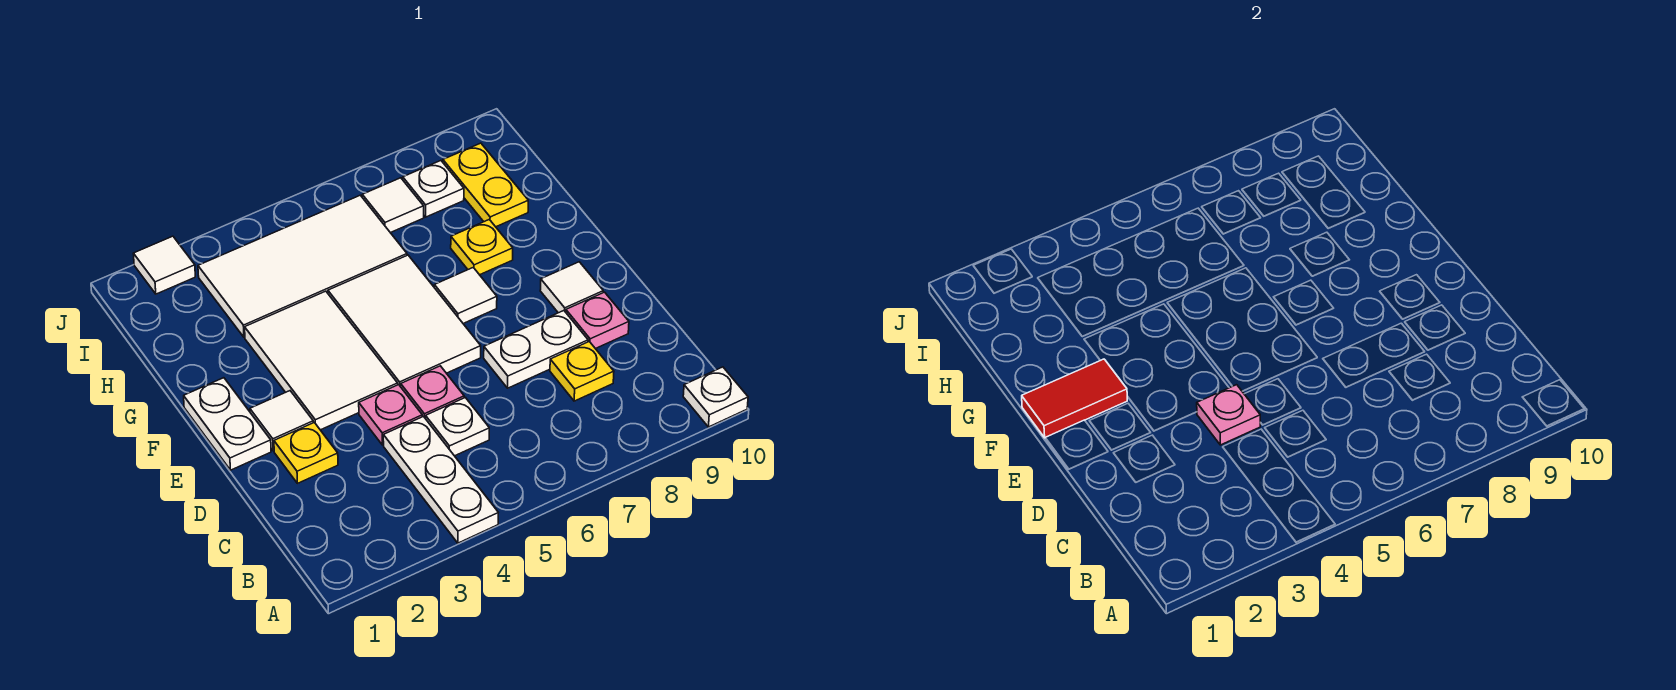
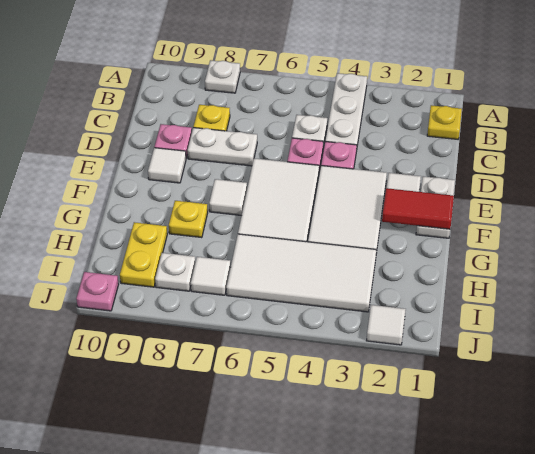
white 1x1 plate [683,367,748,427] -> white 1x1 plate moved to [205,60,240,93]
yellow 1x1 plate [274,422,338,483] -> yellow 1x1 plate moved to [427,105,462,139]
pink 1x1 plate [1197,385,1260,445] -> pink 1x1 plate moved to [76,272,119,311]

